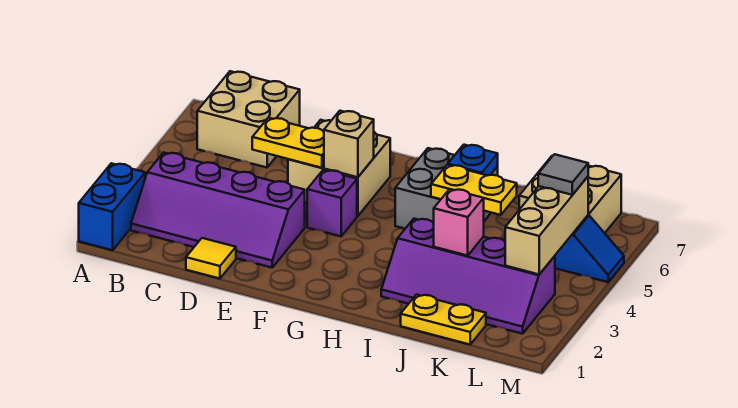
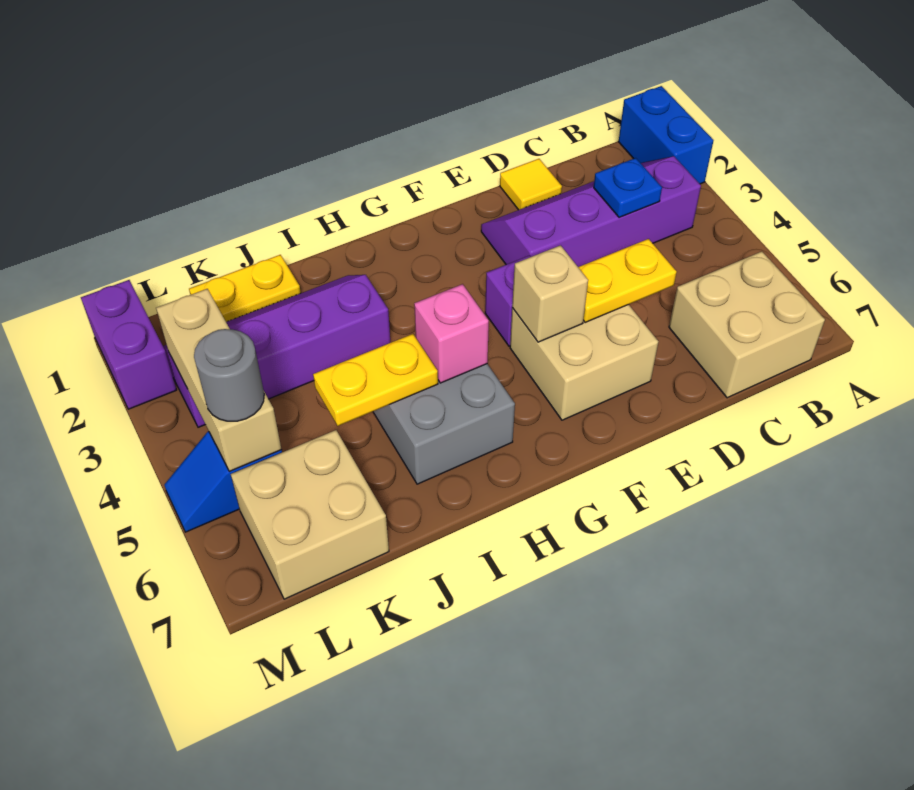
blue 1x1 plate [448,145,498,175] -> blue 1x1 plate moved to [594,158,662,218]
pink 1x1 brick [434,189,484,256] -> pink 1x1 brick moved to [414,284,489,383]
grey 1x1 tile [538,154,588,195] -> grey 1x1 round brick [194,329,264,421]
none -> purple 1x2 brick [81,280,176,409]

